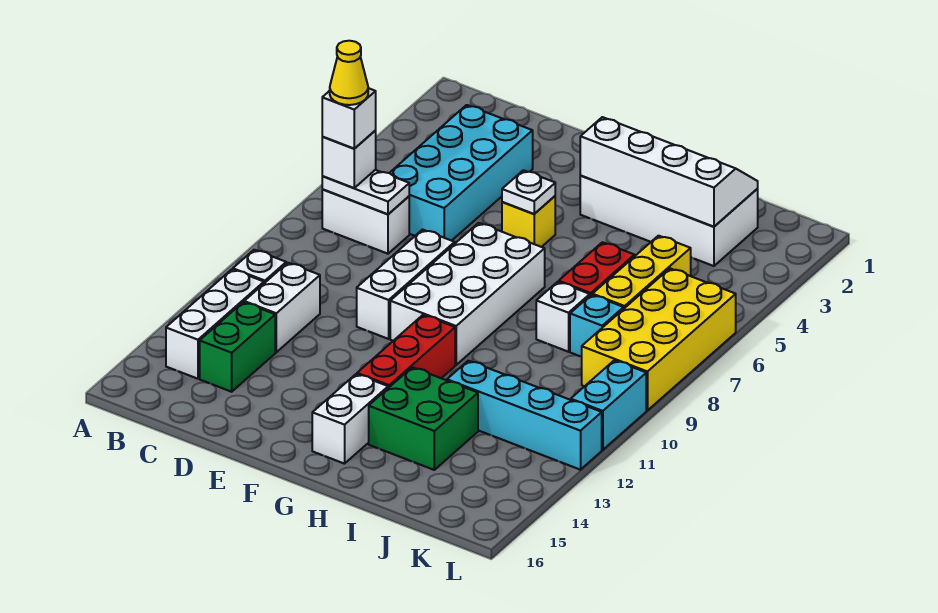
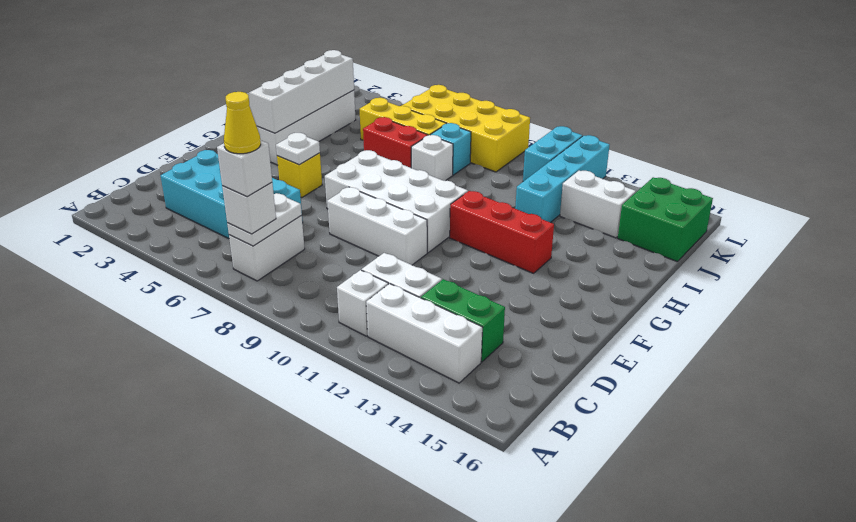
white 1x2 brick [312,374,388,464] -> white 1x2 brick moved to [560,171,636,238]
green 2x2 brick [369,367,478,470] -> green 2x2 brick moved to [618,177,713,262]
cyan 1x2 brick [571,360,646,450] -> cyan 1x2 brick turned to [523,126,582,181]

